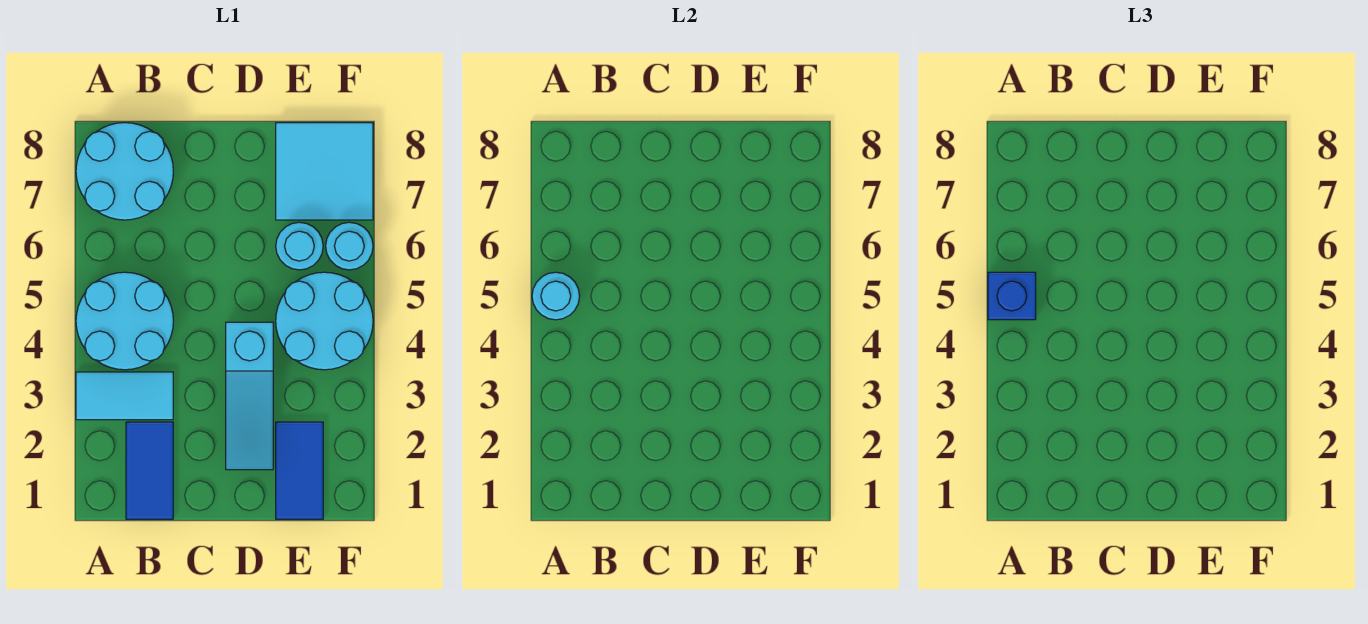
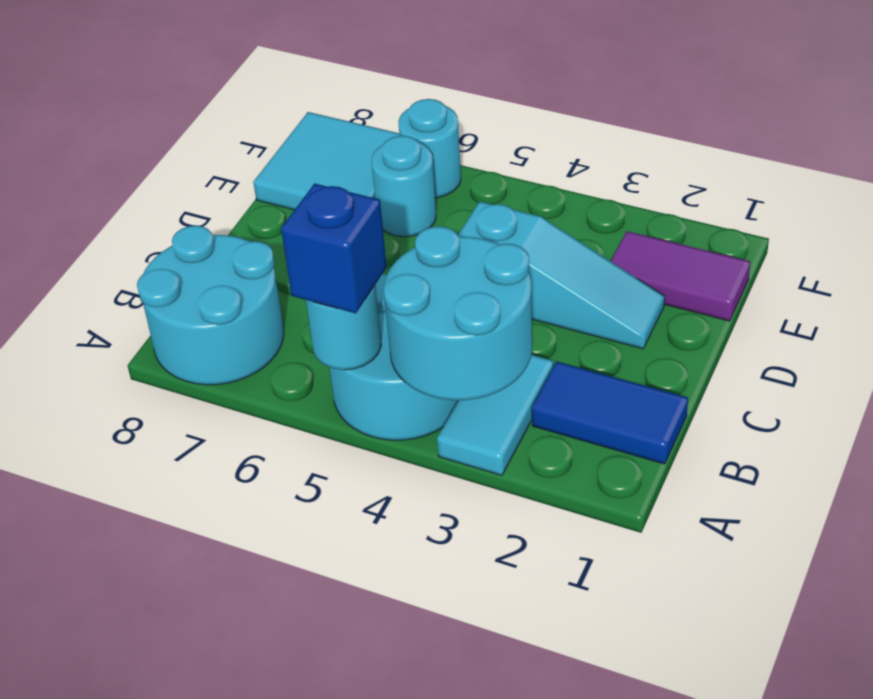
blue 1x2 tile [276,422,323,519] -> purple 1x2 tile [611,231,750,321]
cyan 2x2 round brick [276,272,373,370] -> cyan 2x2 round brick moved to [384,226,532,400]

